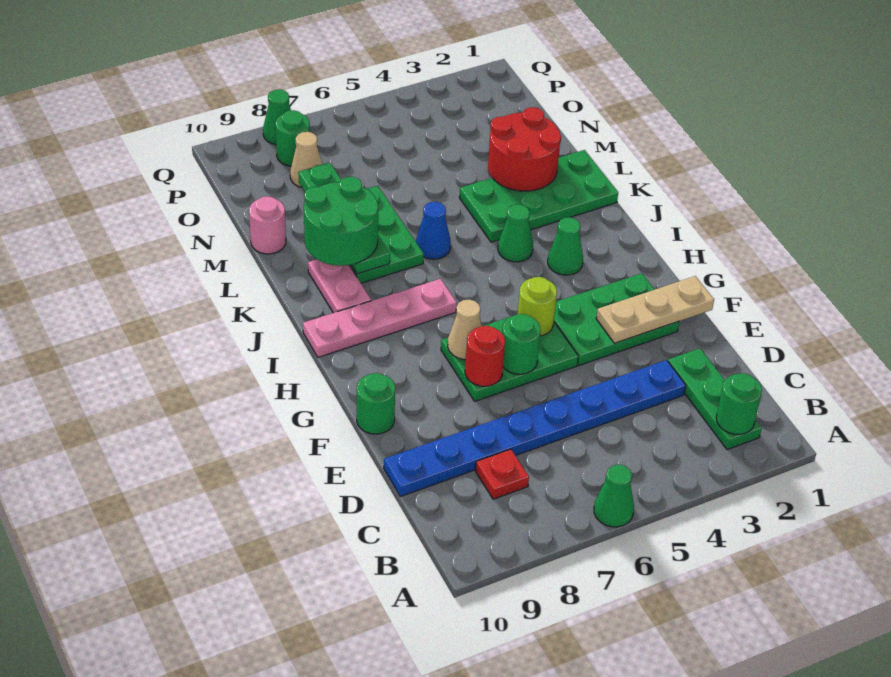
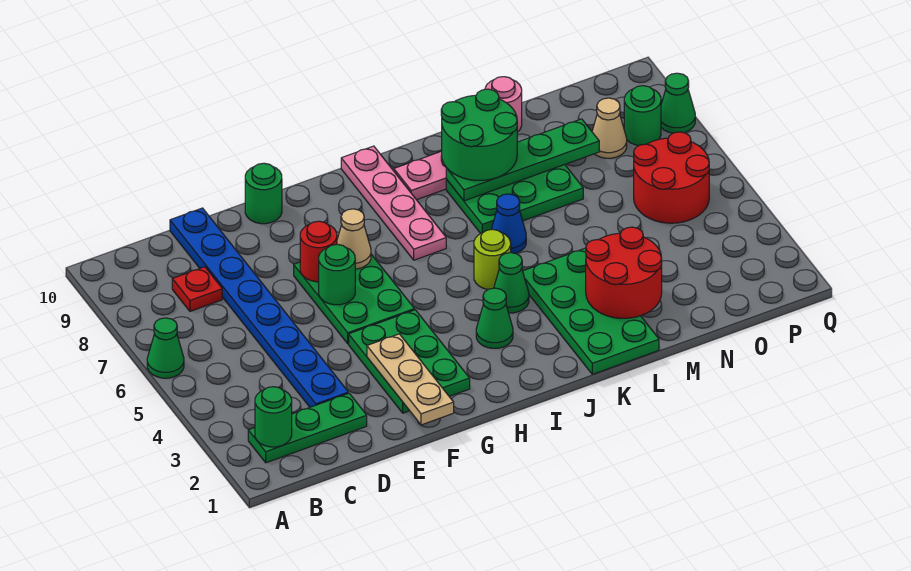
lime 1x1 round brick [518,277,557,336] -> lime 1x1 round brick moved to [474,229,511,289]
none -> red 2x2 round brick [634,132,709,223]

